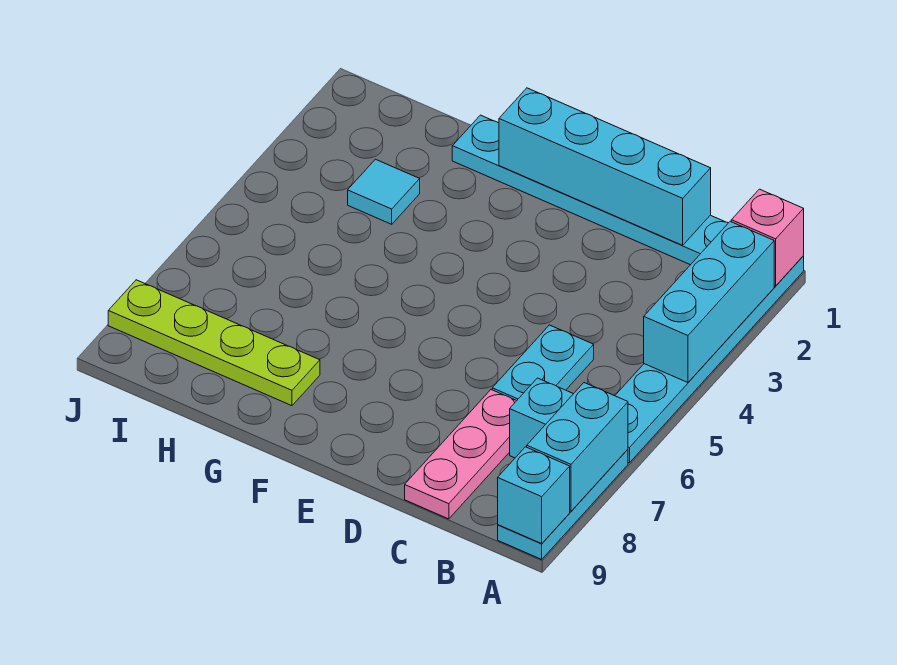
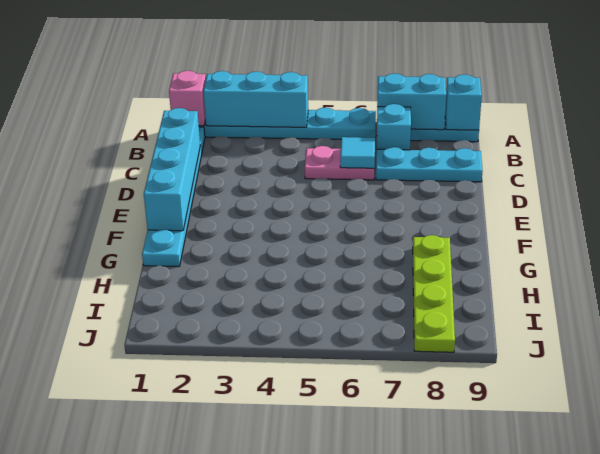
cyan 1x2 plate [492,325,594,401] -> pink 1x2 plate [305,146,375,180]
pink 1x3 plate [405,390,516,519] -> cyan 1x3 plate [376,147,482,182]
cyan 1x1 tile [348,159,420,224] -> cyan 1x1 tile moved to [340,137,375,168]

